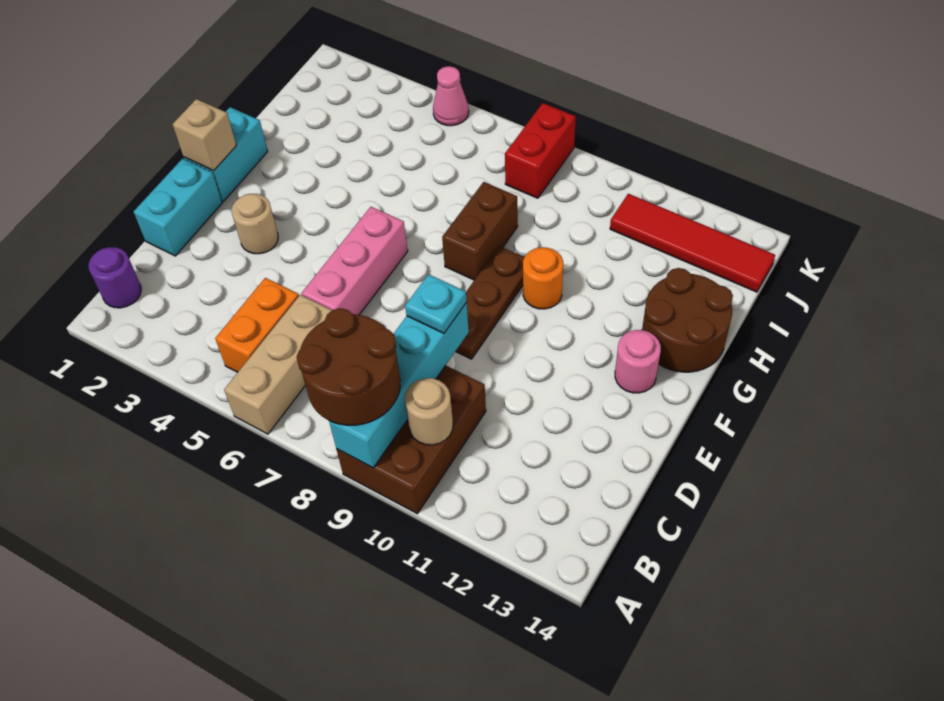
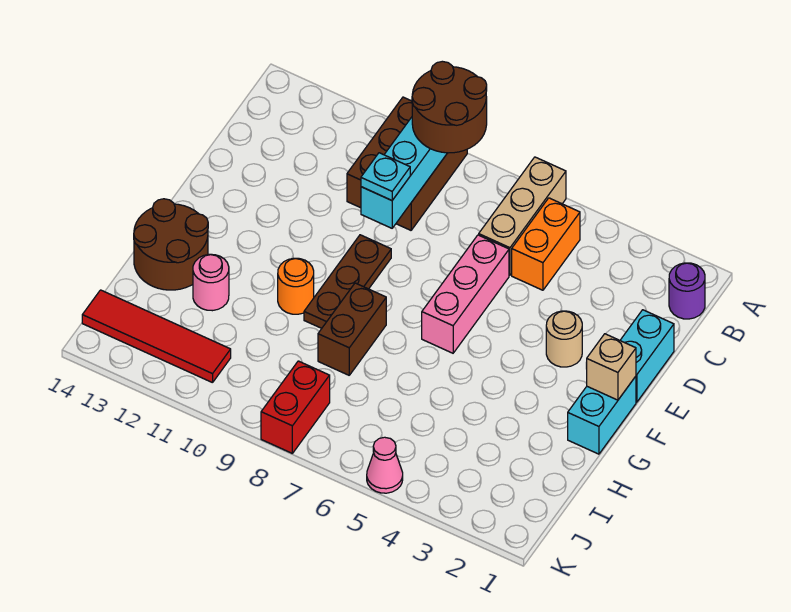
tan 1x1 round brick [405,378,453,445] -> none
pink 1x1 round brick [615,330,661,393] -> pink 1x1 round brick moved to [193,254,229,311]

